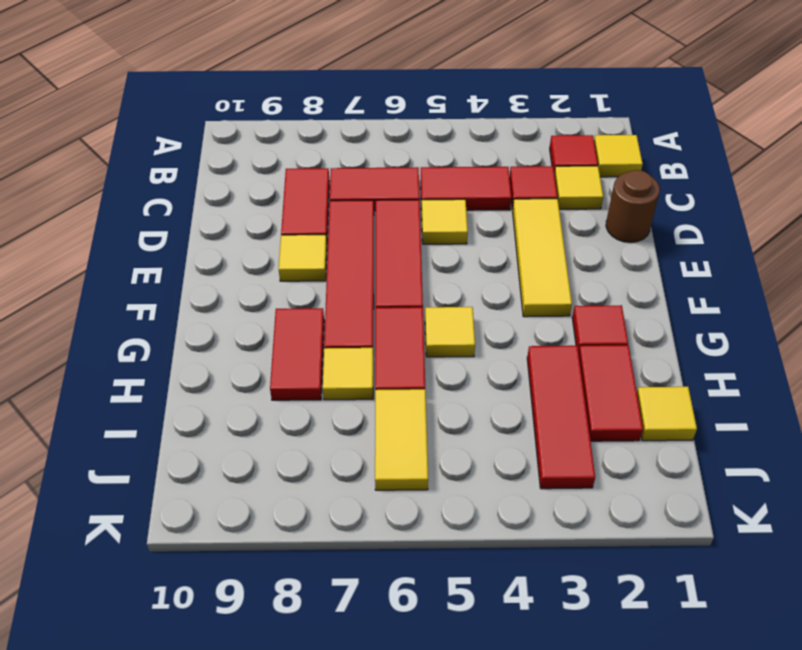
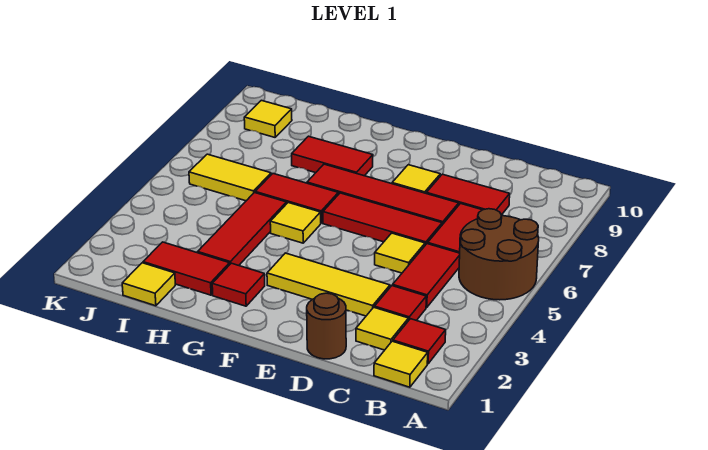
none -> brown 2x2 round brick [459,209,539,300]
red 1x3 tile [527,346,595,489] -> red 1x3 tile turned to [198,193,286,265]
yellow 1x1 tile [323,348,373,400] -> yellow 1x1 tile moved to [244,100,292,137]

